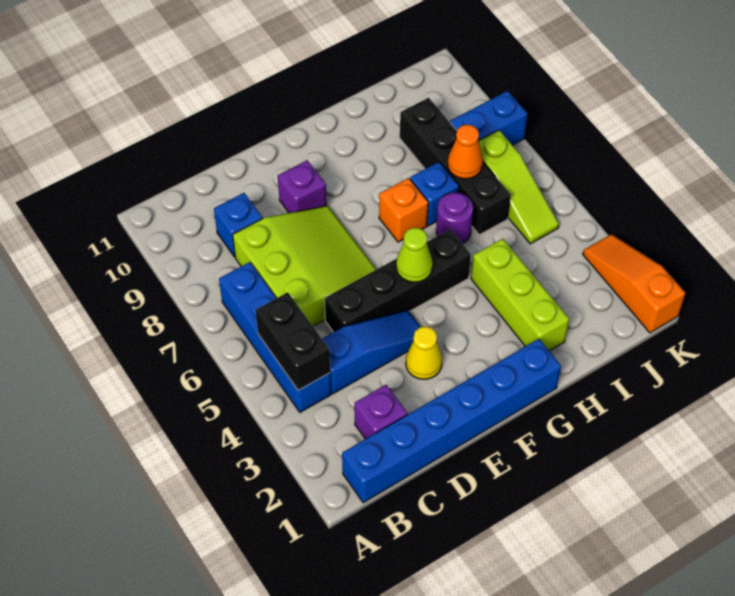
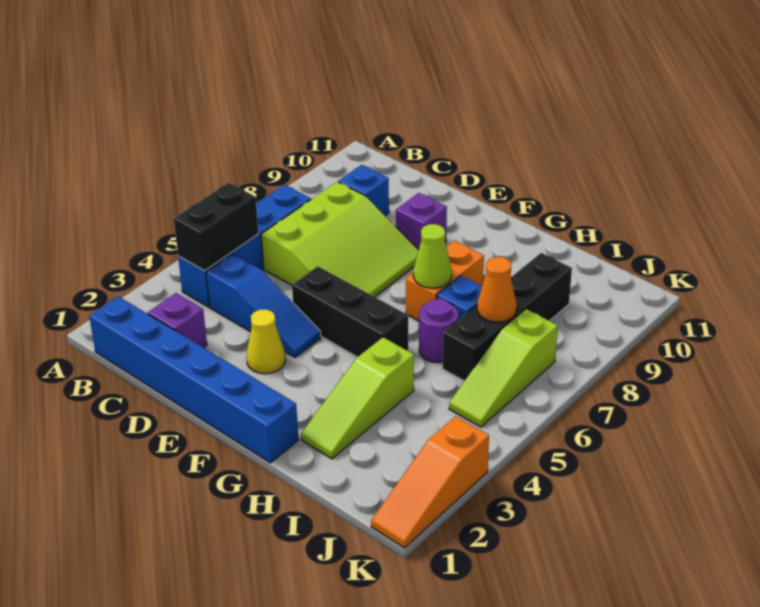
black 1x4 brick [324,229,471,332] -> black 1x3 brick [292,266,408,357]
lime 1x1 cone [396,228,433,282] -> lime 1x1 cone moved to [413,224,452,288]
orange 1x1 brick [379,178,428,242] -> orange 1x2 brick [406,241,484,321]
lime 1x3 brick [471,239,569,351] -> lime 1x3 slope [301,337,414,459]
blue 1x2 brick [450,91,527,145] -> none
orange 1x3 slope [583,234,685,333] -> orange 1x3 slope turned to [371,416,489,548]

